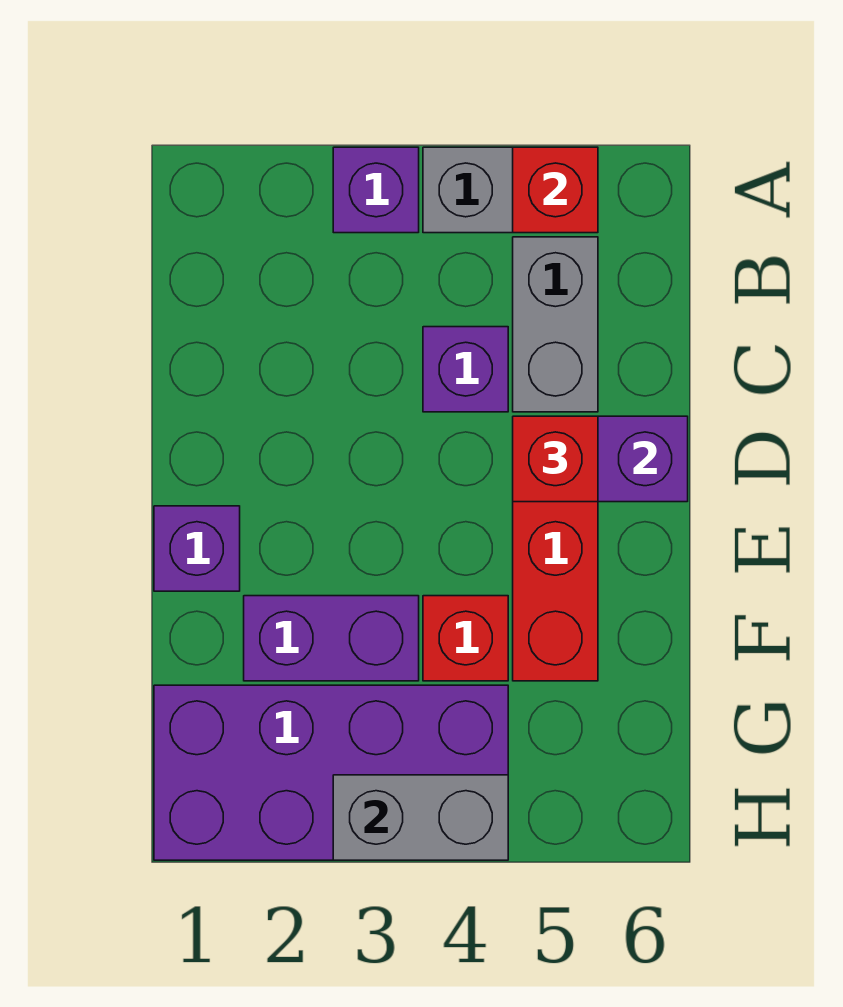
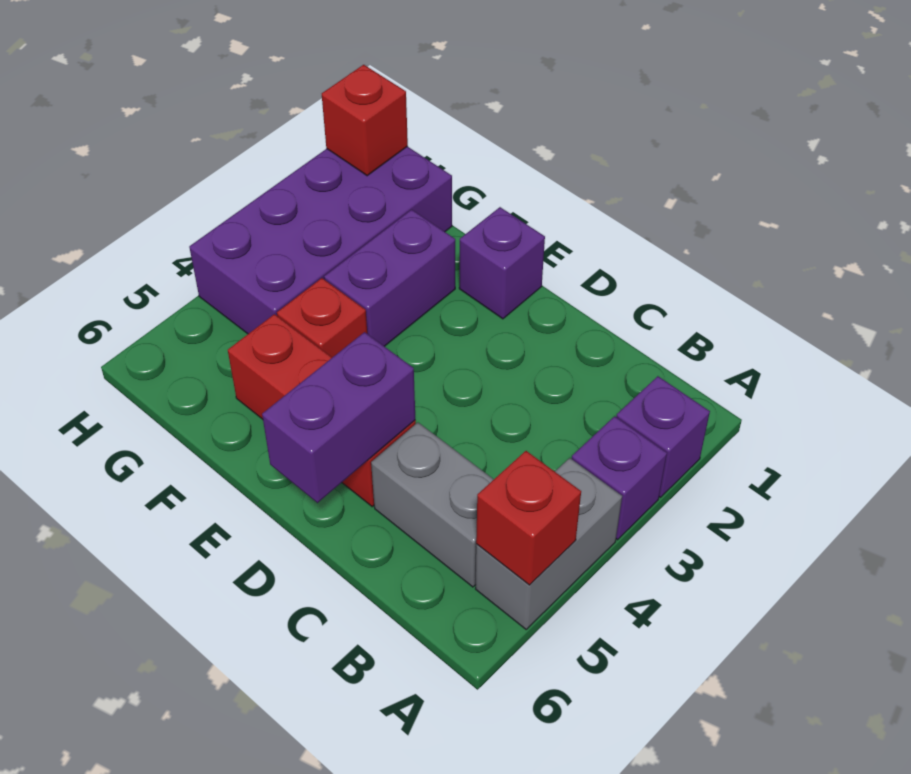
purple 1x1 brick [423,327,508,412] -> purple 1x1 brick moved to [617,376,710,497]
red 1x1 brick [513,416,598,502] -> red 1x1 brick moved to [322,65,408,176]
grey 1x2 brick [333,775,508,860] -> none

